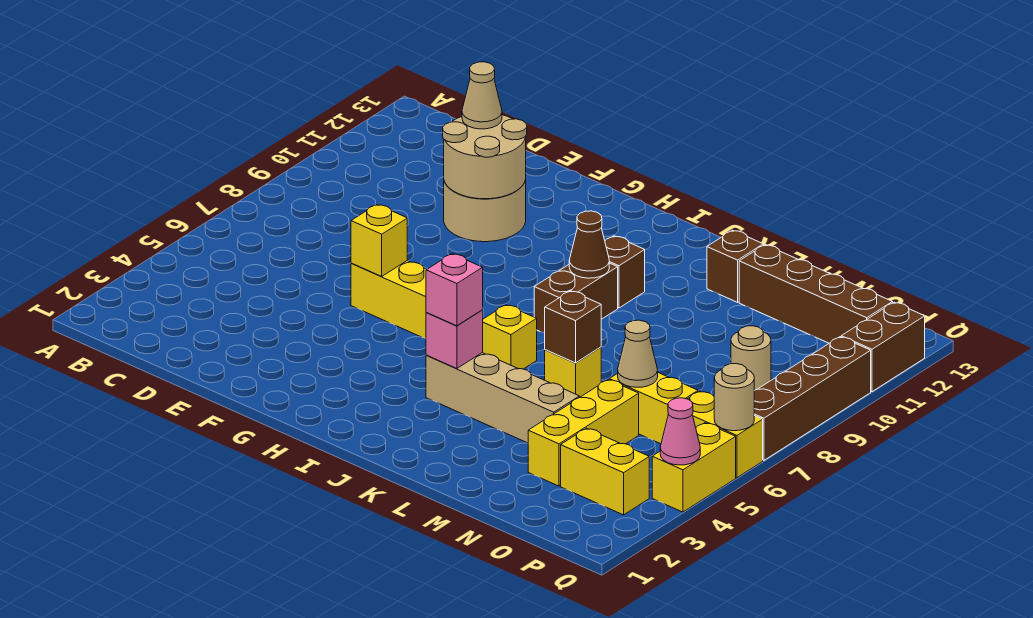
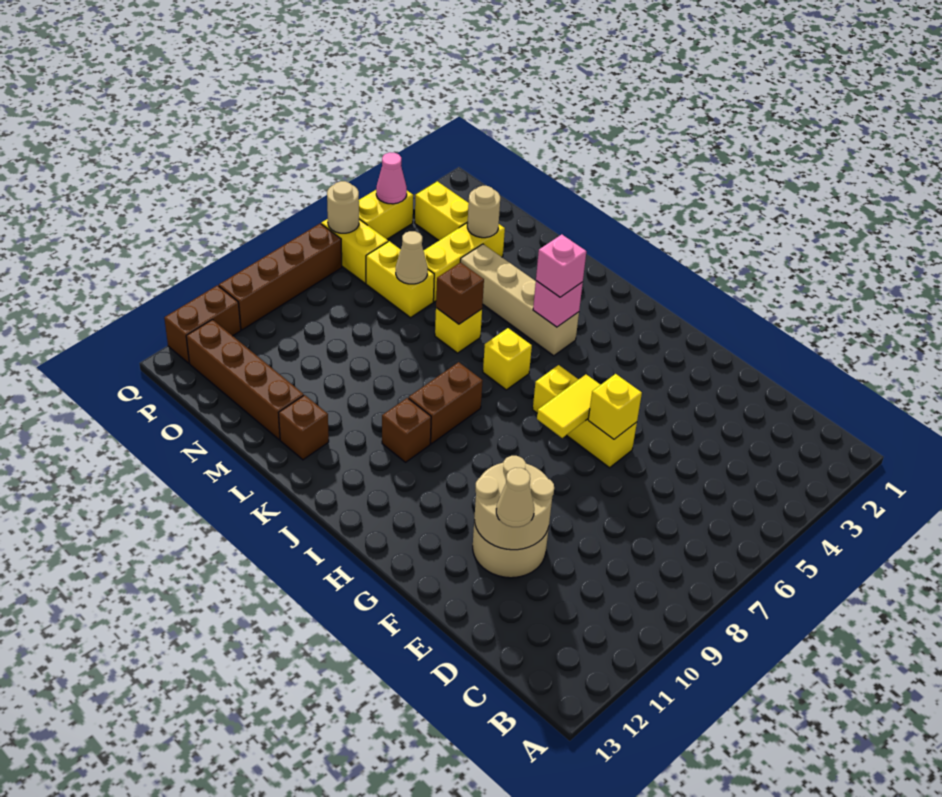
none -> yellow 1x2 tile [537,374,600,438]
brown 1x1 cone [569,211,609,278] -> none
tan 1x1 round brick [731,326,771,390] -> tan 1x1 round brick moved to [467,186,500,238]

